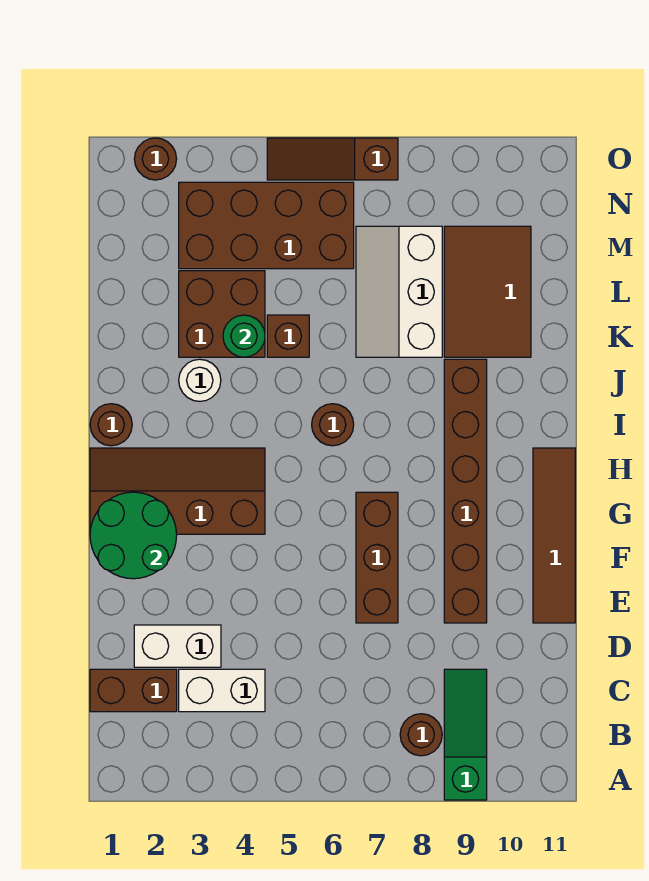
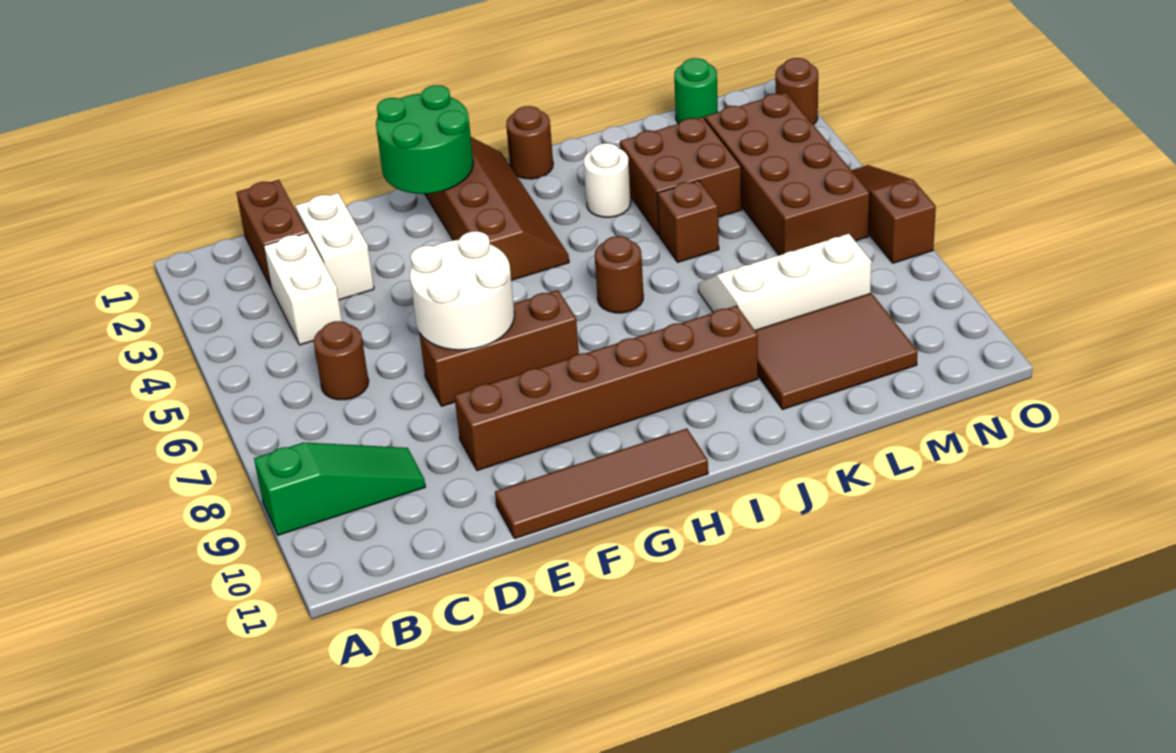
brown 1x1 round brick [400,714,442,756] -> brown 1x1 round brick moved to [314,321,369,400]
none -> white 2x2 round brick [410,231,514,350]
green 1x1 round brick [223,315,265,357] -> green 1x1 round brick moved to [674,58,718,124]

